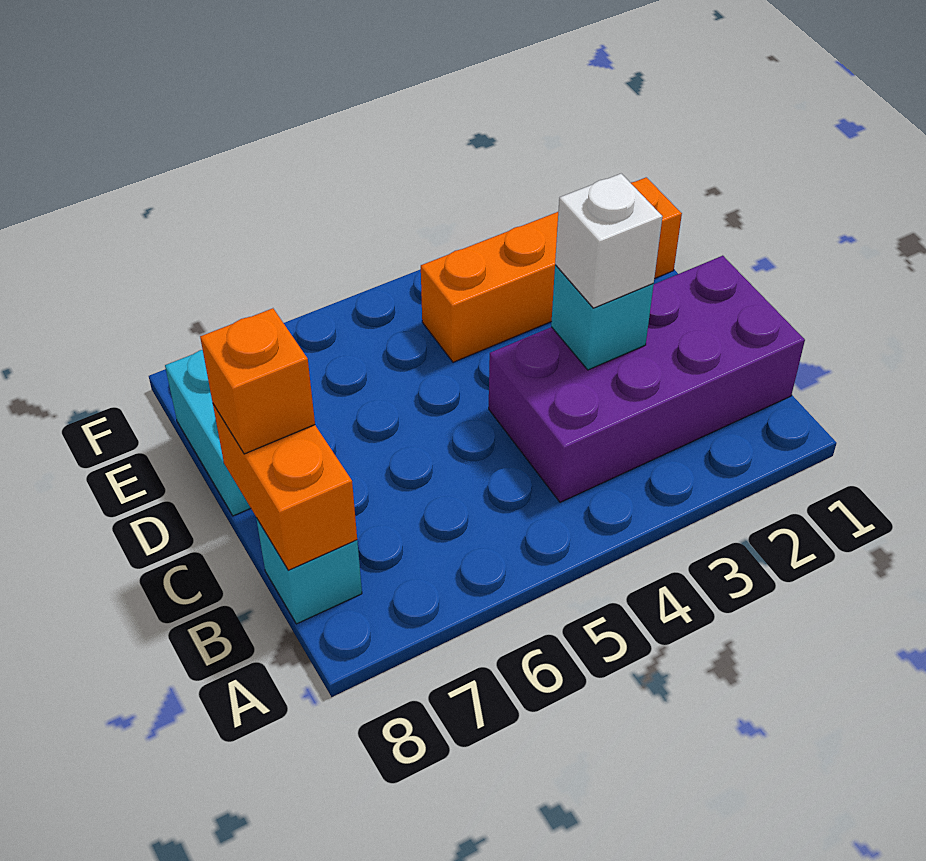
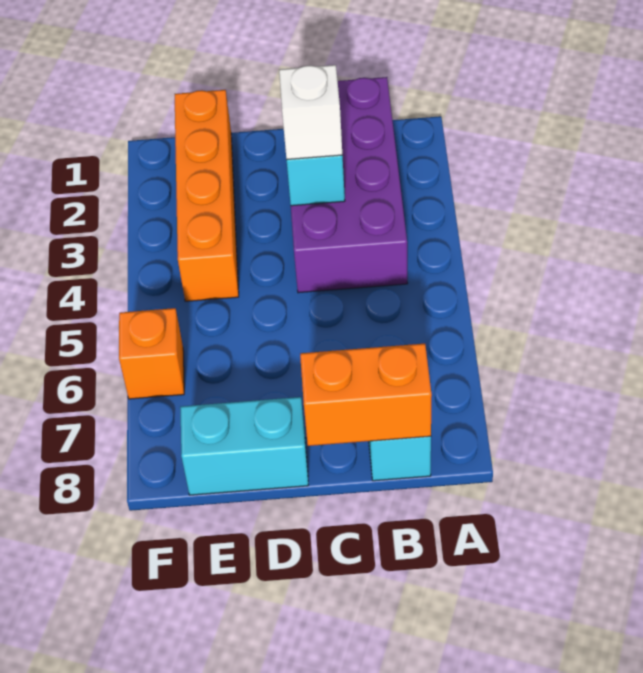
orange 1x1 brick [200,308,315,454] -> orange 1x1 brick moved to [119,308,184,399]

